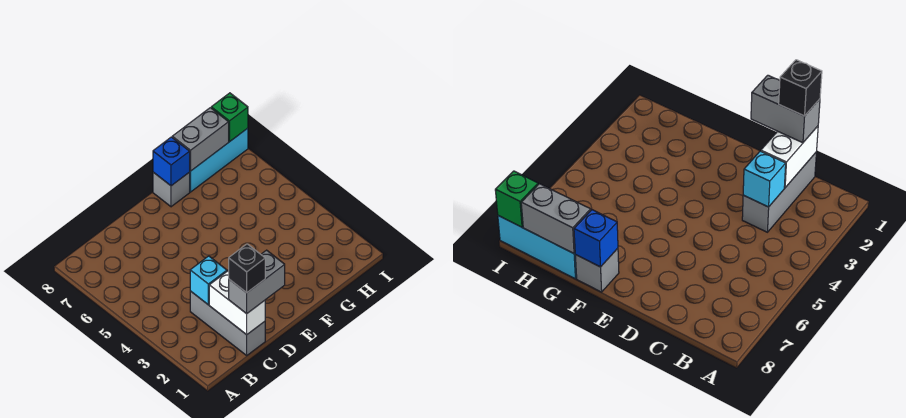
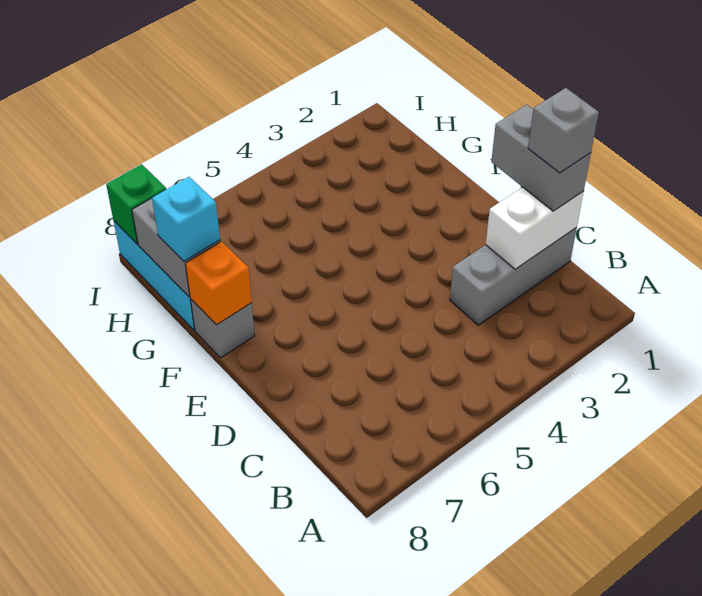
black 1x1 brick [229,244,265,293] -> grey 1x1 brick [528,88,599,173]
cyan 1x1 brick [190,256,227,305] -> cyan 1x1 brick moved to [152,177,220,261]
blue 1x1 brick [153,137,190,186] -> orange 1x1 brick [186,242,252,325]

